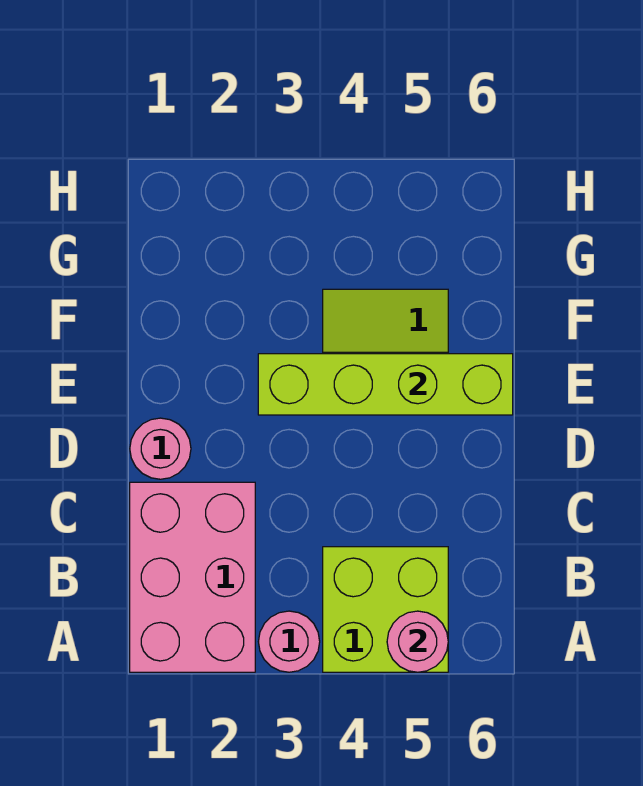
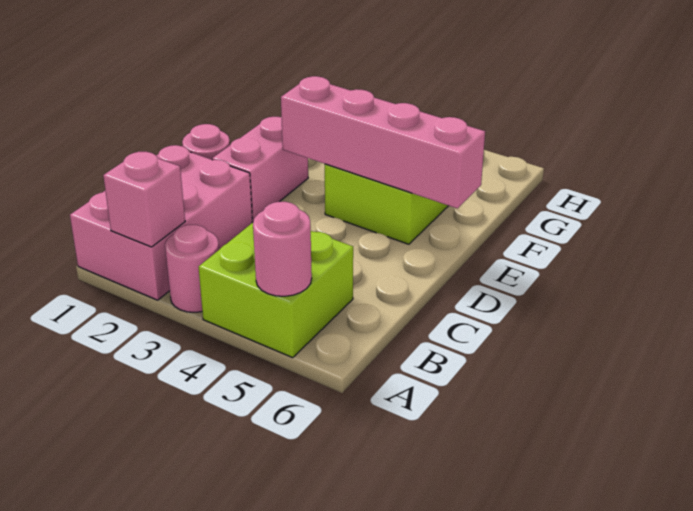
none -> pink 1x1 brick [103,151,185,247]
none -> pink 1x2 brick [212,117,308,222]
lime 1x4 brick [258,354,513,415] -> pink 1x4 brick [281,76,485,208]

